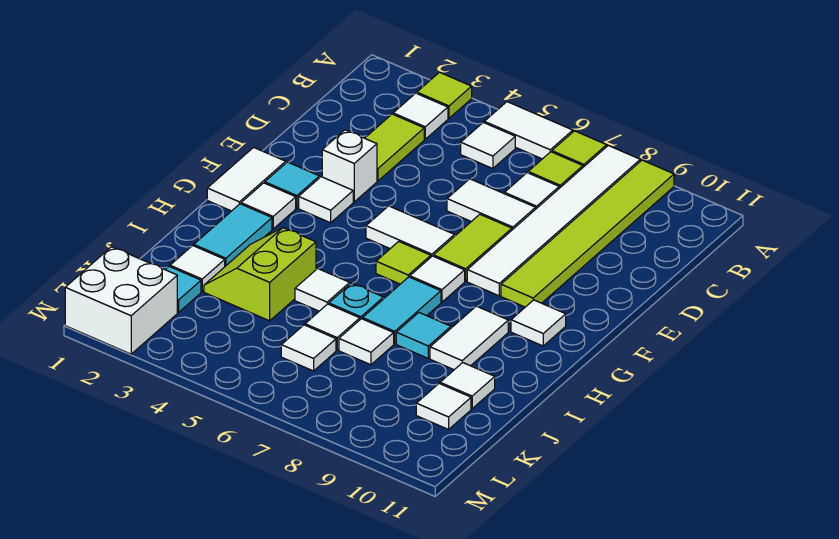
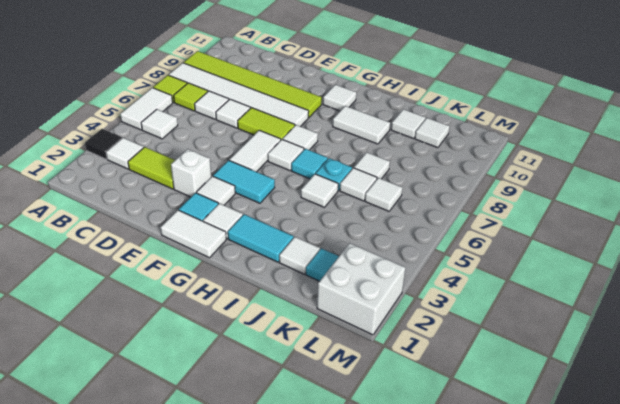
lime 1x1 tile [417,72,472,118] -> black 1x1 tile [85,129,122,159]
white 1x2 tile [447,179,536,230] -> white 1x1 tile [216,99,250,128]
lime 1x1 tile [376,241,431,284] -> white 1x1 tile [268,139,304,170]
cyan 1x2 tile [363,277,441,344] -> cyan 1x2 tile moved to [213,160,275,203]
lime 2x2 slope [204,228,316,321] -> none
cyan 1x1 tile [396,313,451,358] -> cyan 1x1 tile moved to [291,149,328,179]

